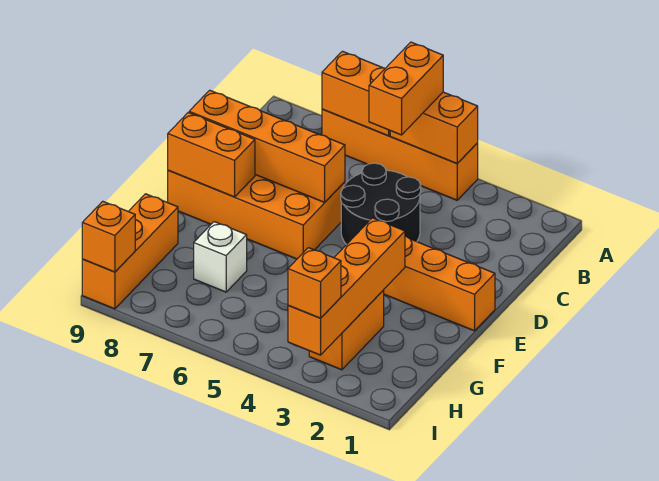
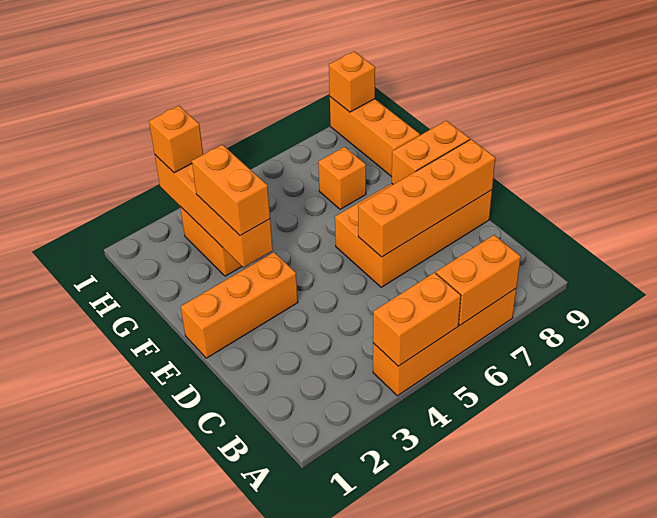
orange 1x2 brick [369,42,443,135] -> orange 1x2 brick moved to [192,145,270,235]
black 2x2 round brick [341,163,421,245] -> none
white 1x1 brick [194,222,247,292] -> orange 1x1 brick [318,147,366,209]

